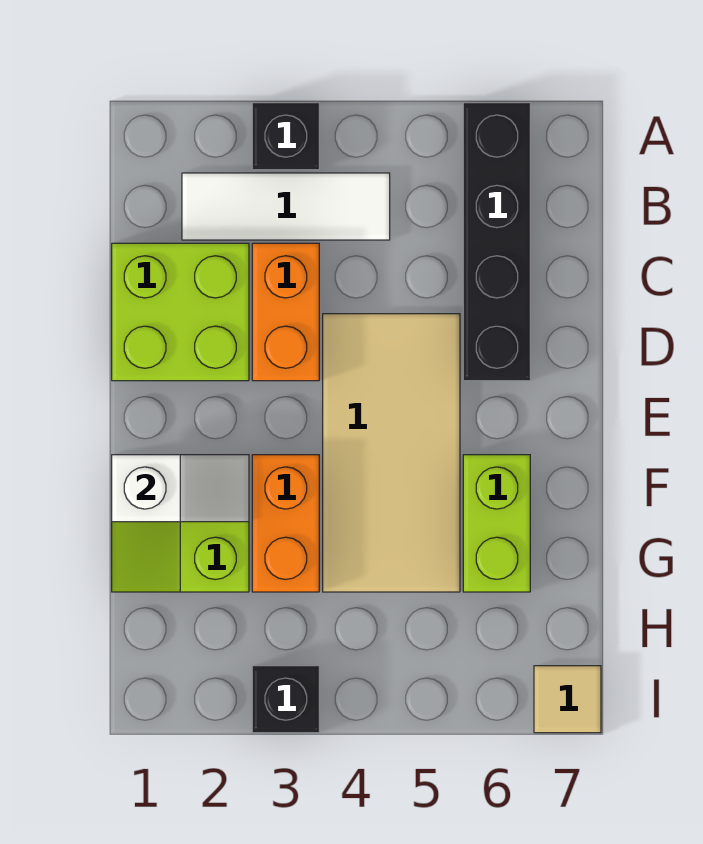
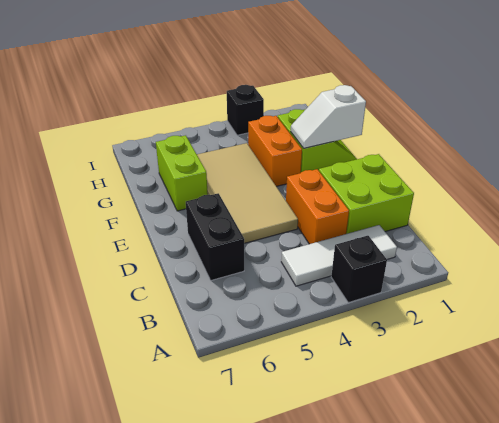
black 1x4 brick [463,103,530,381] -> black 1x2 brick [186,193,244,280]
tan 1x1 tile [534,666,601,733] -> none

